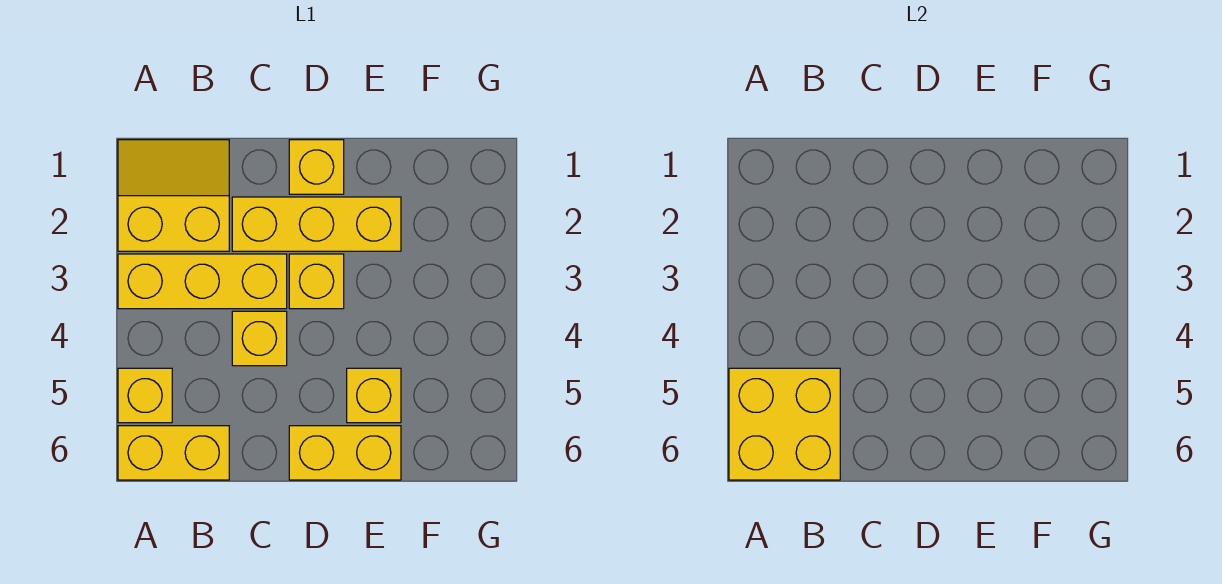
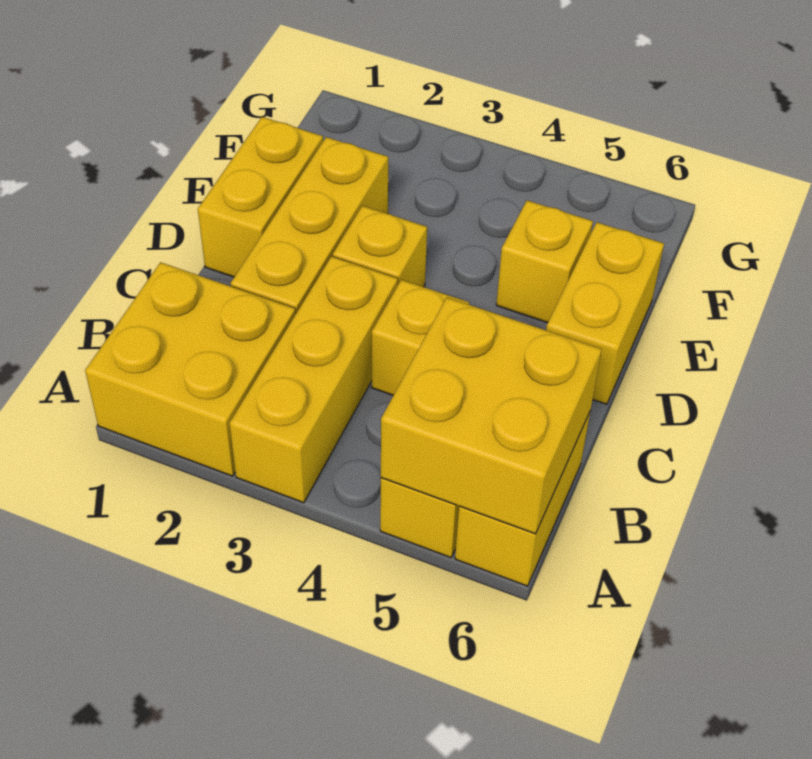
yellow 2x2 slope [118,140,229,251] -> yellow 2x2 brick [85,262,296,476]
yellow 1x1 brick [289,140,344,194] -> yellow 1x2 brick [198,117,323,277]

